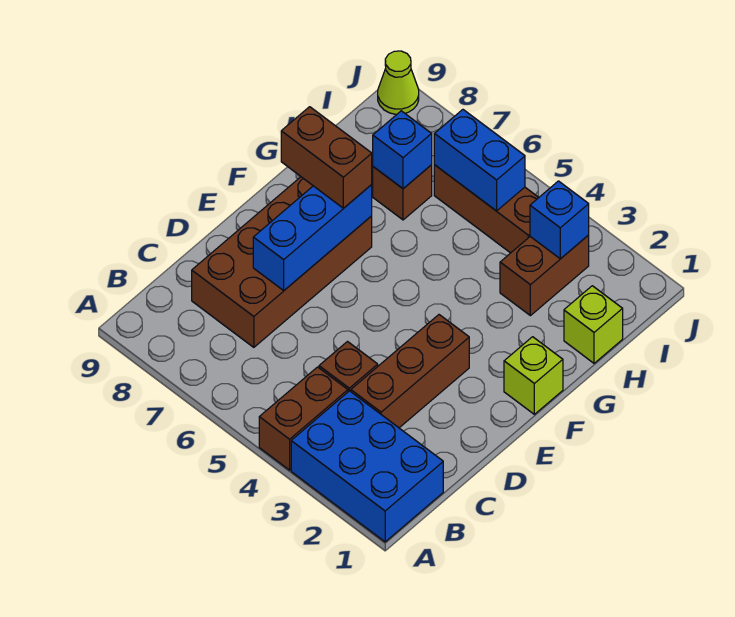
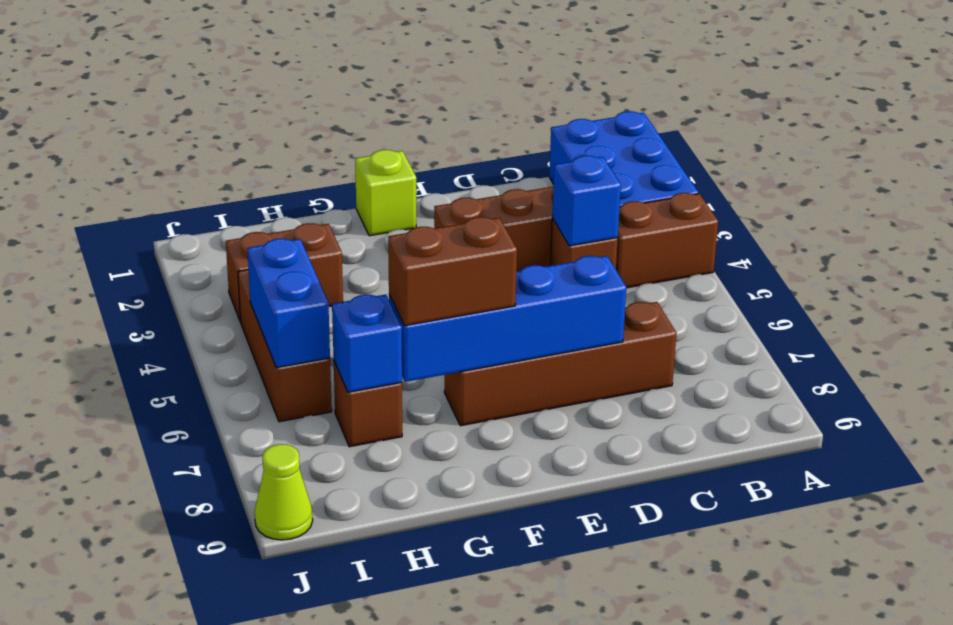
brown 2x4 brick [192,177,372,347] -> brown 1x4 brick [444,302,676,426]
blue 1x3 brick [253,185,372,290] -> blue 1x4 brick [389,256,626,382]
brown 1x2 brick [281,107,372,208] -> brown 1x2 brick turned to [388,217,517,326]
lime 1x1 brick [564,286,623,363] -> none
blue 1x1 brick [530,181,589,259] -> blue 1x1 brick moved to [552,156,621,246]

